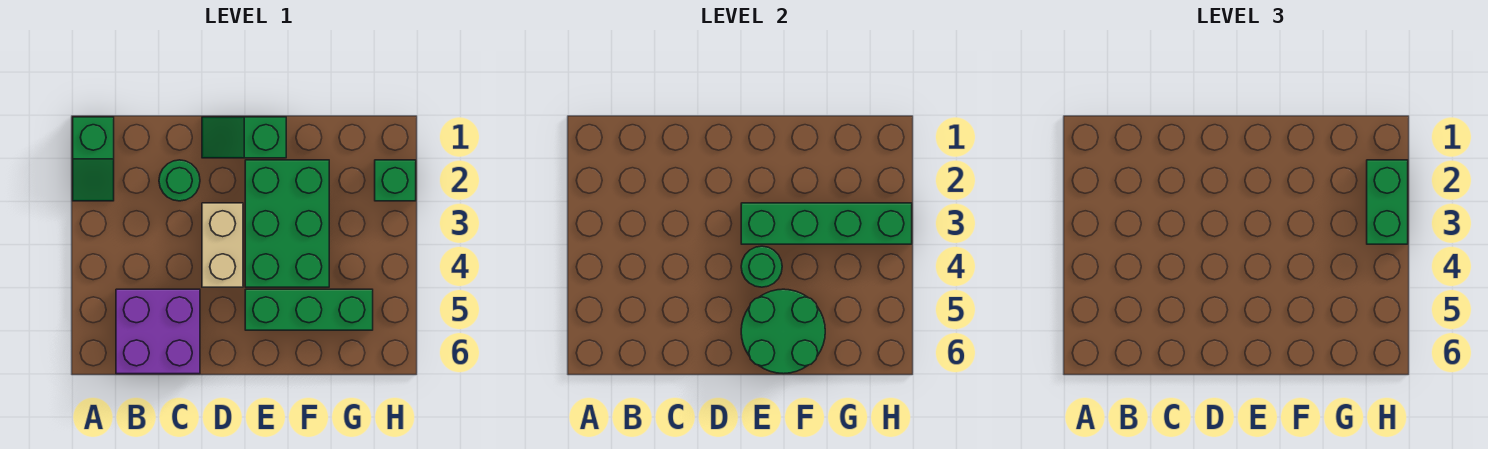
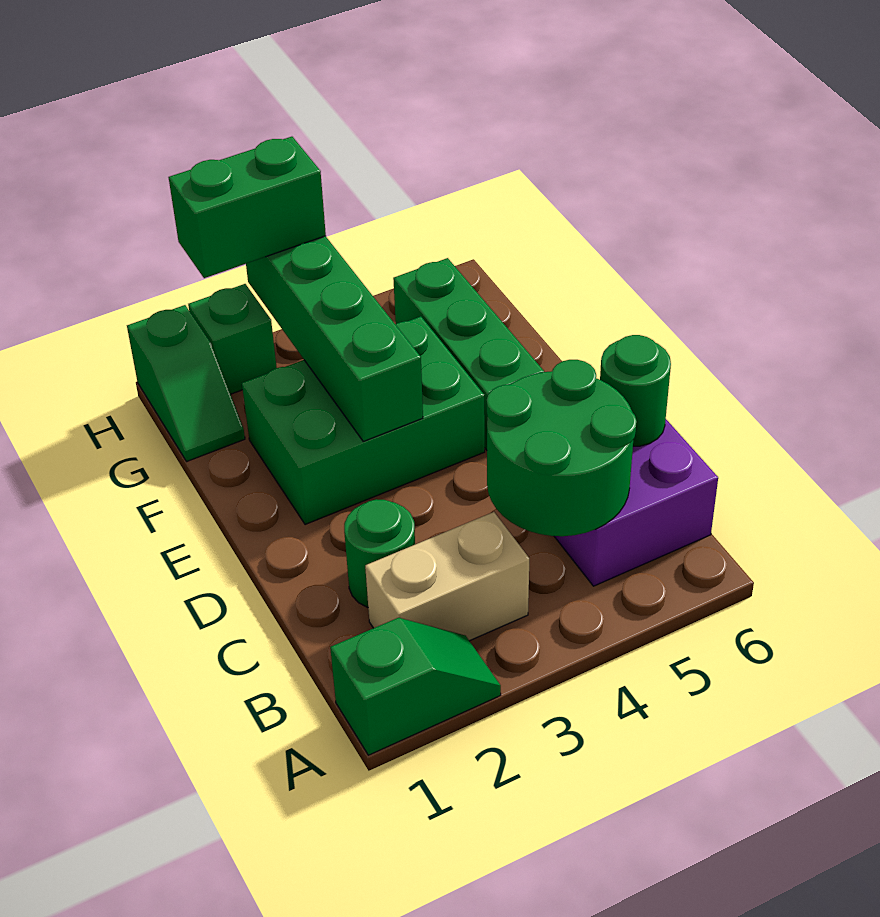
green 1x2 slope [202,117,286,158] -> green 1x2 slope moved to [127,305,245,461]
tan 1x2 brick [202,203,243,287] -> tan 1x2 brick moved to [365,512,529,641]
green 1x1 round brick [741,246,782,287] -> green 1x1 round brick moved to [600,335,671,446]
green 2x2 round brick [741,289,825,374] -> green 2x2 round brick moved to [487,360,637,536]

